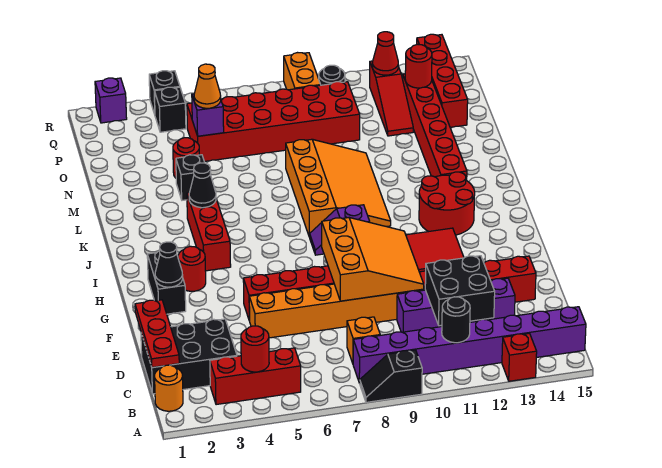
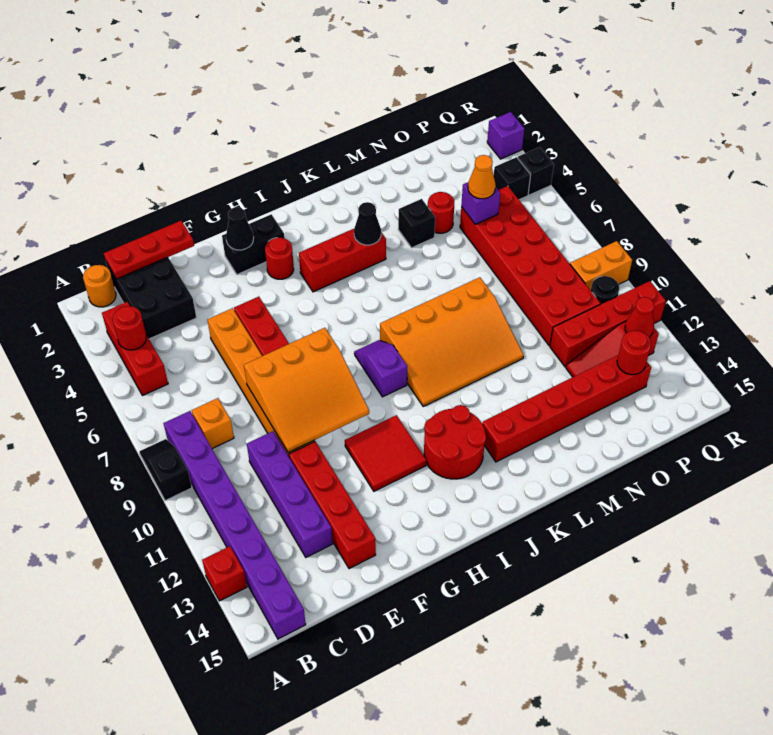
black 1x1 round brick [442,297,470,343] -> none
black 2x2 brick [425,256,495,326] -> none
red 1x4 brick [417,34,468,127] -> red 1x4 brick moved to [550,281,666,367]

